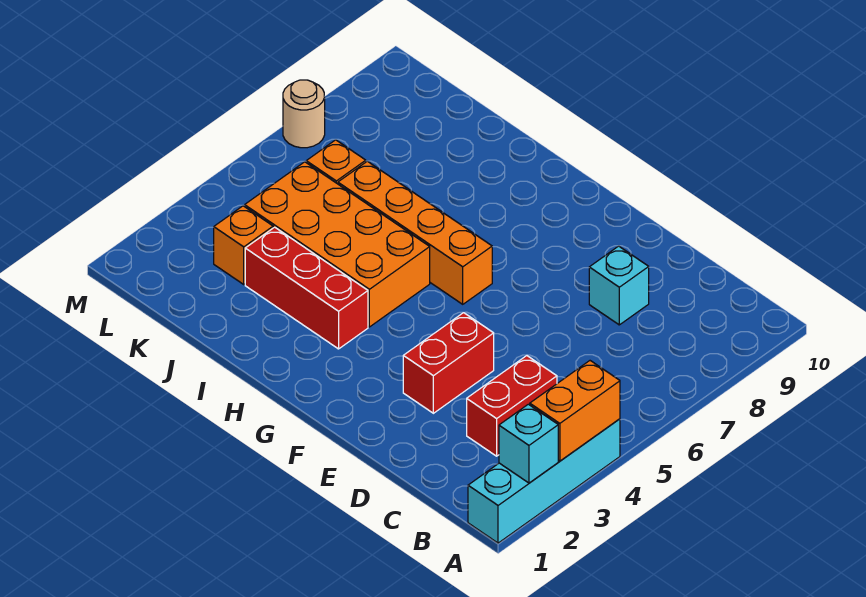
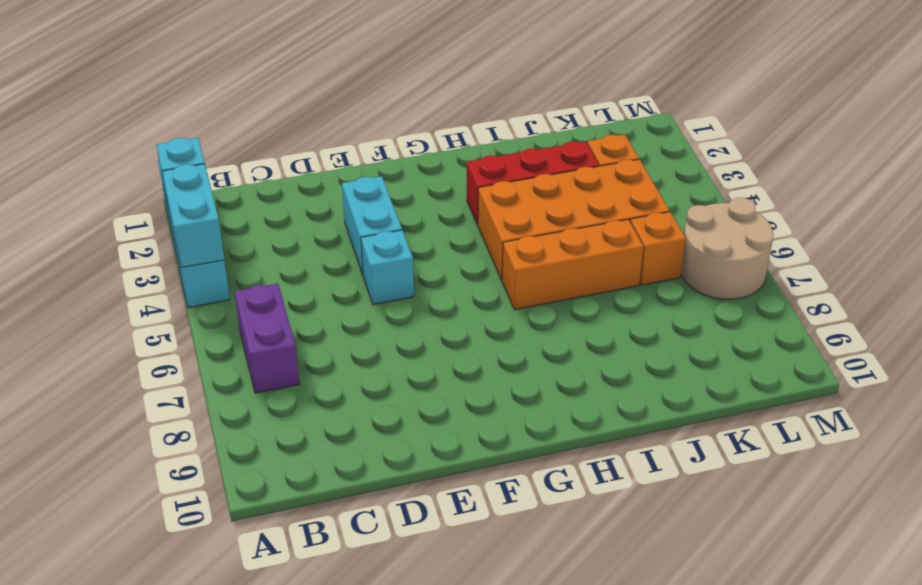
orange 1x2 brick [530,361,620,461] -> cyan 1x2 brick [162,164,224,268]
none -> purple 1x2 brick [235,283,300,393]
red 1x2 brick [467,356,557,456] -> none
cyan 1x1 brick [589,246,649,325] -> cyan 1x1 brick moved to [361,230,414,304]
red 1x2 brick [403,313,494,413] -> cyan 1x2 brick [342,176,402,274]
orange 1x4 brick [338,161,492,304] -> orange 1x3 brick [502,219,643,310]
tan 1x1 round brick [283,80,325,148] -> tan 2x2 round brick [681,198,774,300]

